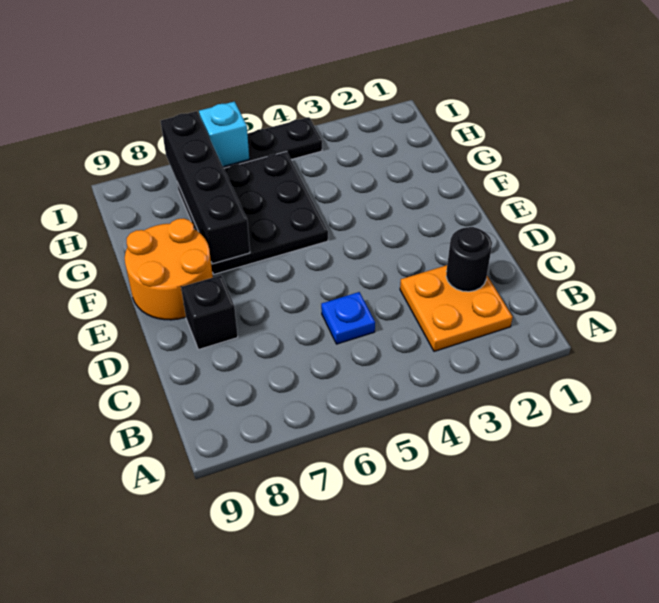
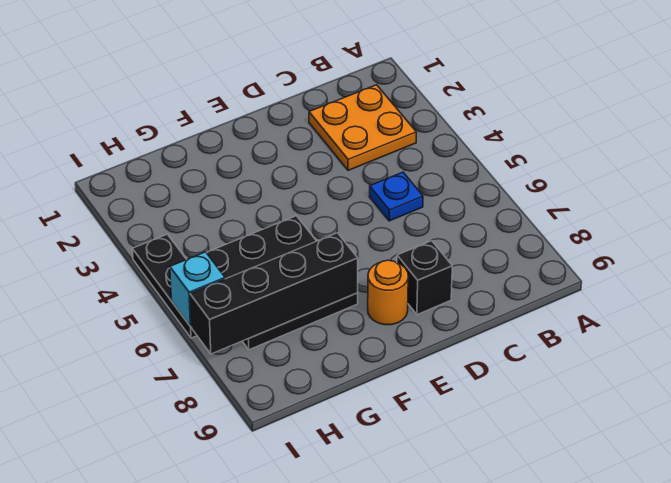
black 1x1 round brick [446,227,492,292] -> none
orange 2x2 round brick [125,218,213,320] -> orange 1x1 round brick [368,260,408,325]

